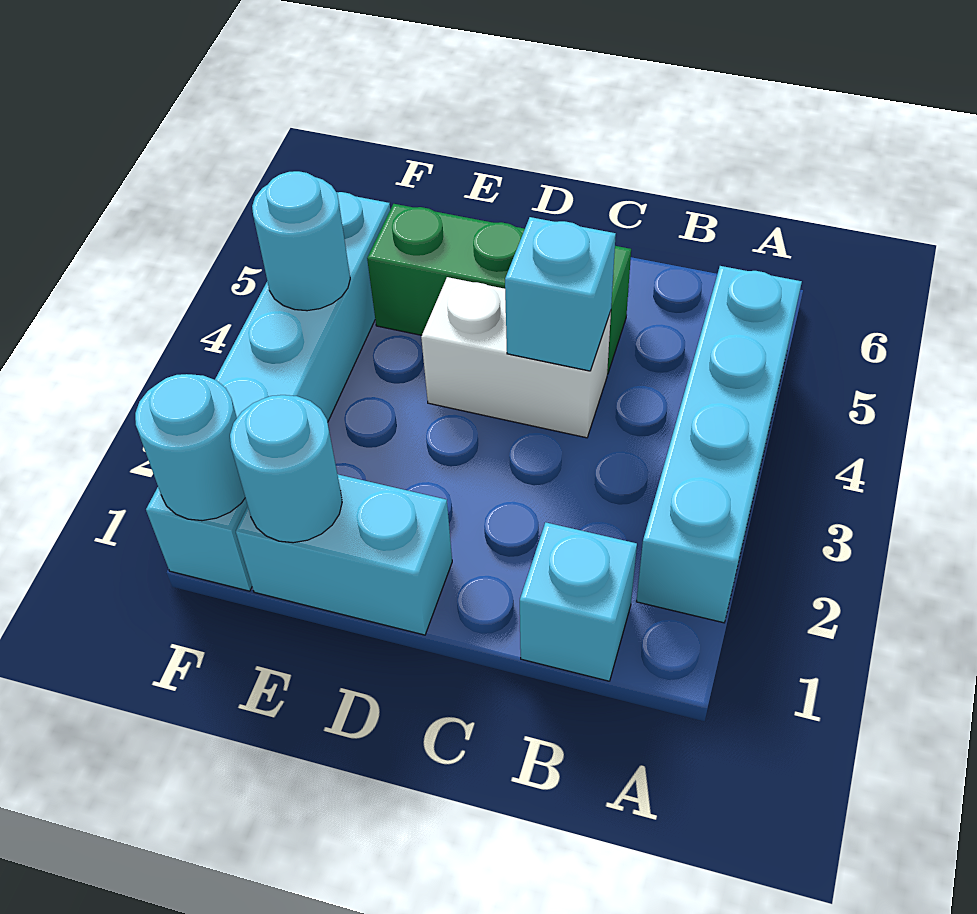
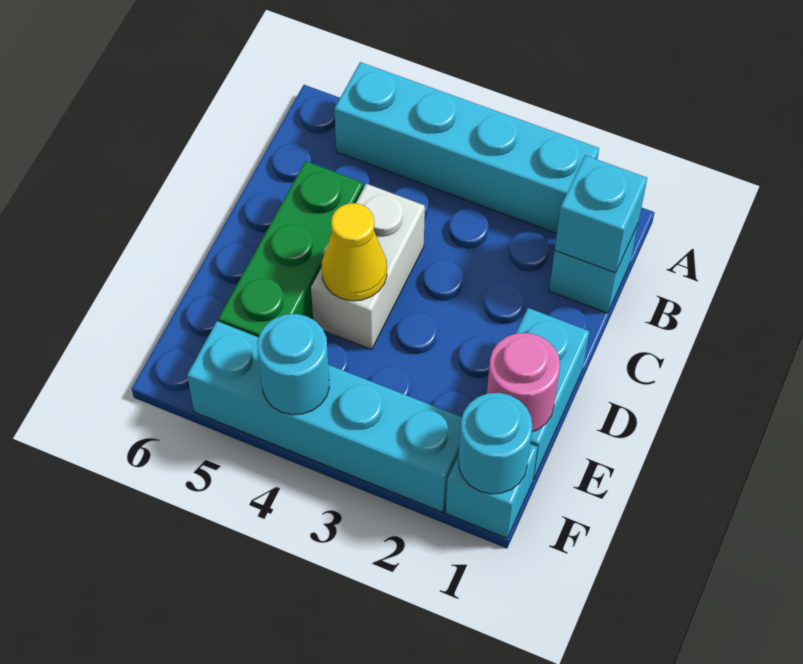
cyan 1x1 brick [505,217,616,371] -> cyan 1x1 brick moved to [555,155,647,273]
none -> yellow 1x1 cone [321,203,387,301]
cyan 1x1 round brick [230,395,342,543] -> pink 1x1 round brick [487,333,560,432]

